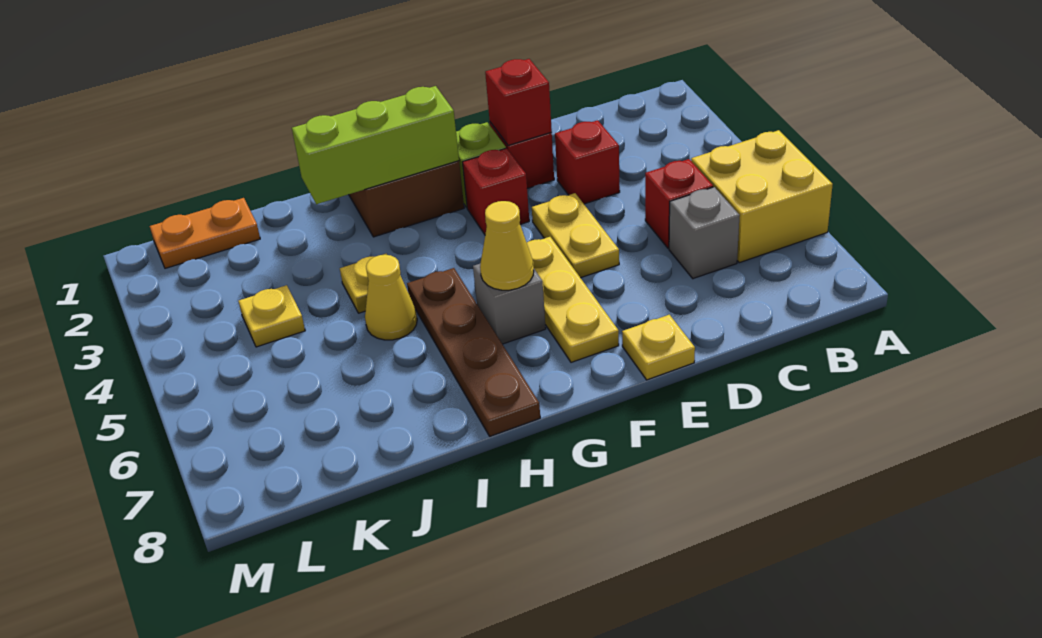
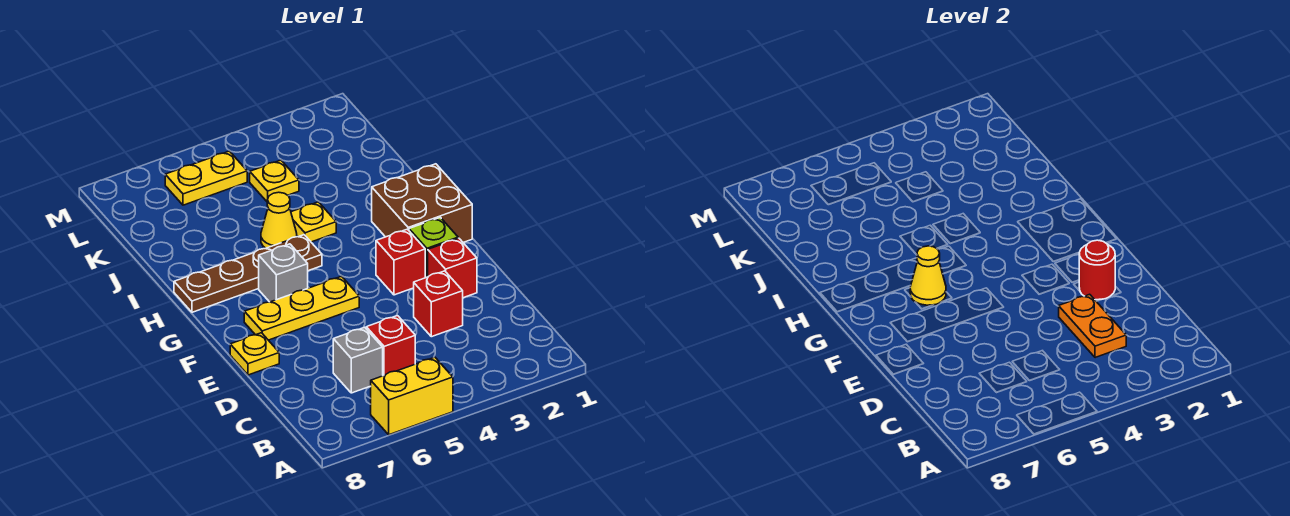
yellow 2x2 brick [691,130,833,263] -> yellow 1x2 brick [371,357,453,435]
red 1x1 brick [485,59,552,146] -> red 1x1 round brick [1079,240,1115,300]
yellow 1x2 plate [532,193,619,278] -> yellow 1x2 plate moved to [165,151,247,205]
lime 1x3 brick [292,86,459,204] -> none
orange 1x2 plate [150,198,260,268] -> orange 1x2 plate moved to [1059,294,1126,358]

